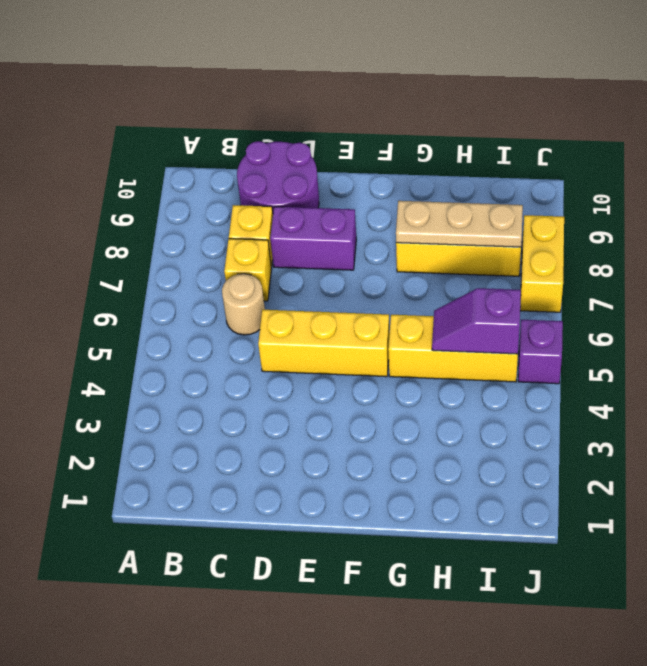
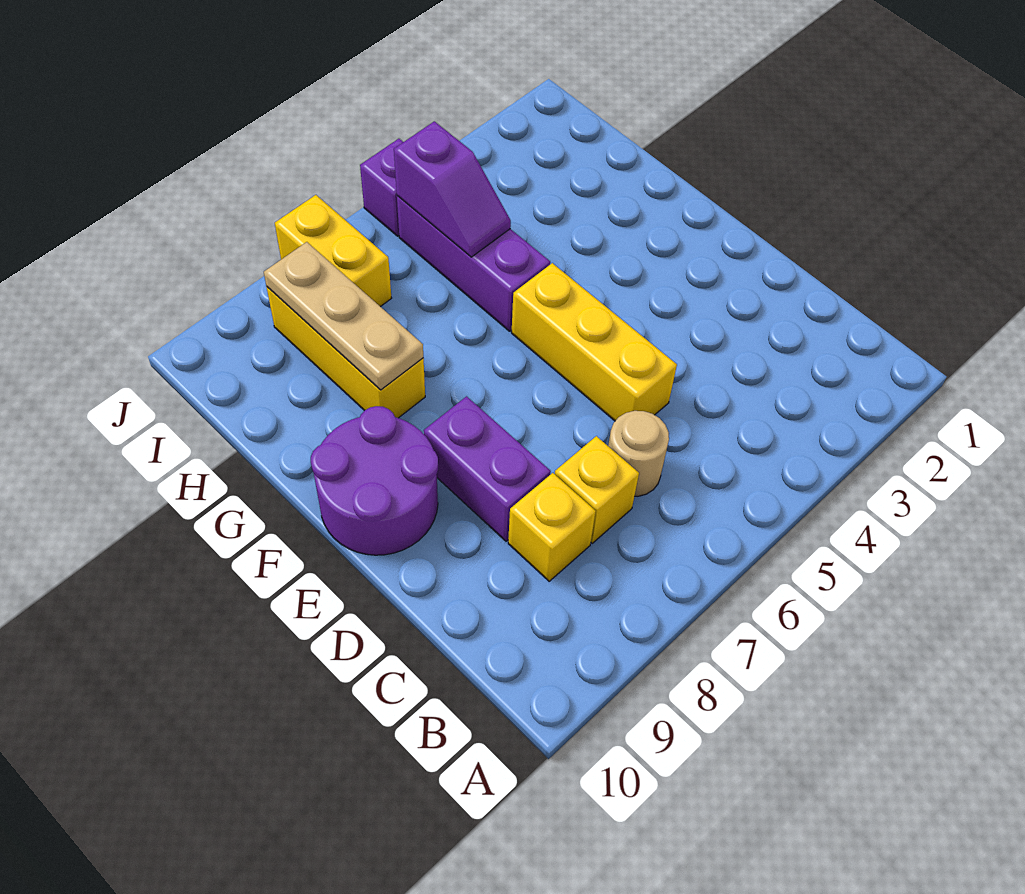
purple 2x2 round brick [237,141,319,211] -> purple 2x2 round brick moved to [311,406,438,555]
yellow 1x3 brick [388,315,518,382] -> purple 1x3 brick [397,196,550,331]
yellow 1x2 brick [520,215,564,312] -> yellow 1x2 brick turned to [275,195,391,307]

